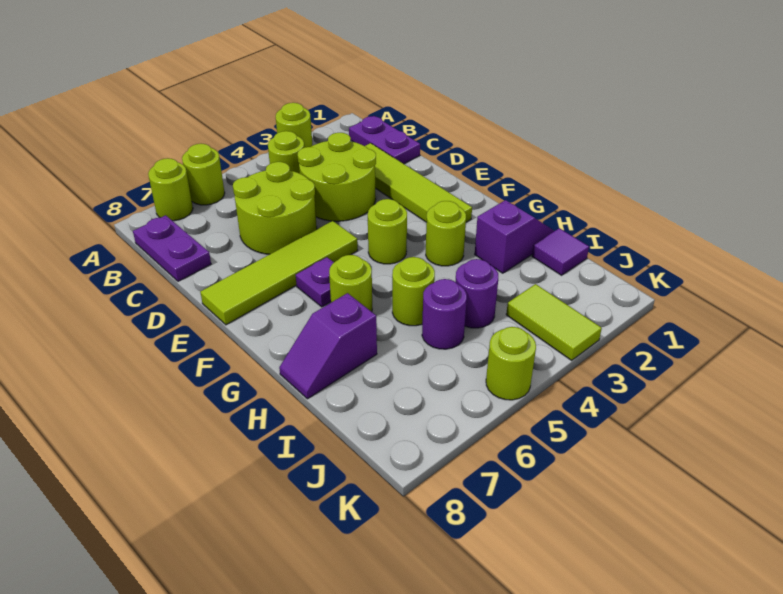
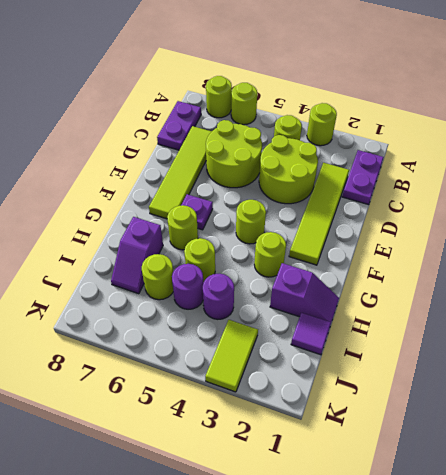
lime 1x4 tile [200,221,358,325] -> lime 1x4 tile turned to [149,126,212,219]
purple 1x2 slope [279,293,377,399] -> purple 1x2 slope turned to [111,217,163,294]
lime 1x1 round brick [486,327,536,400] -> lime 1x1 round brick moved to [142,254,173,300]

